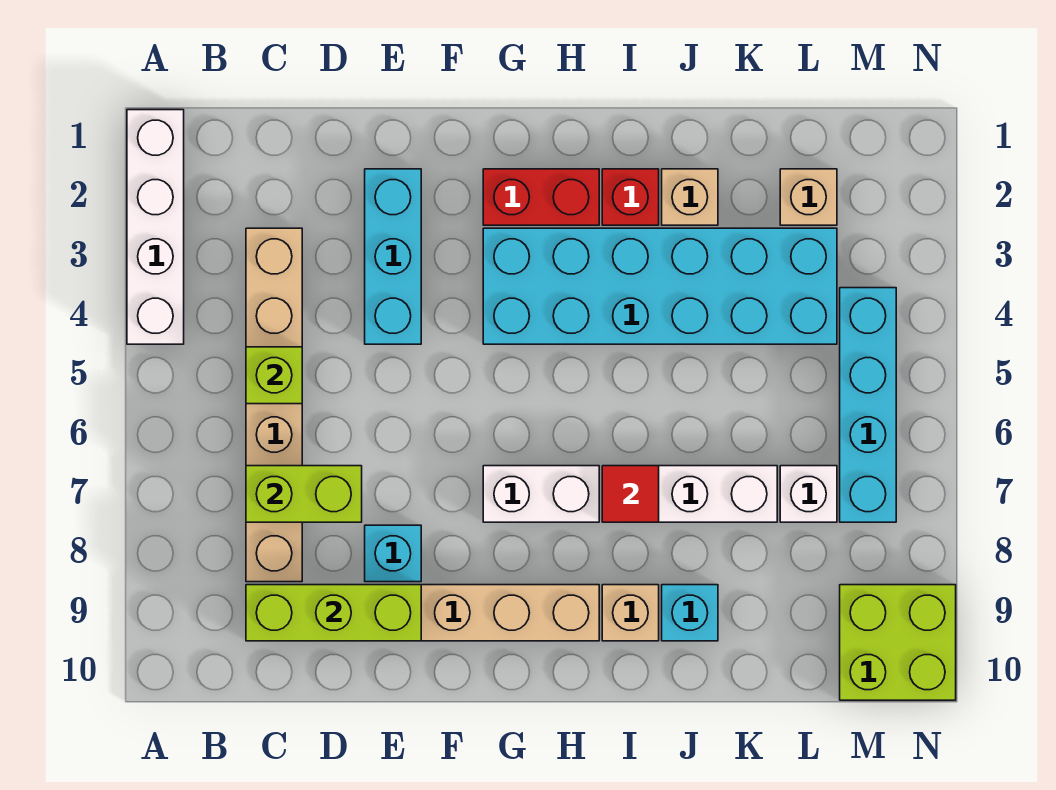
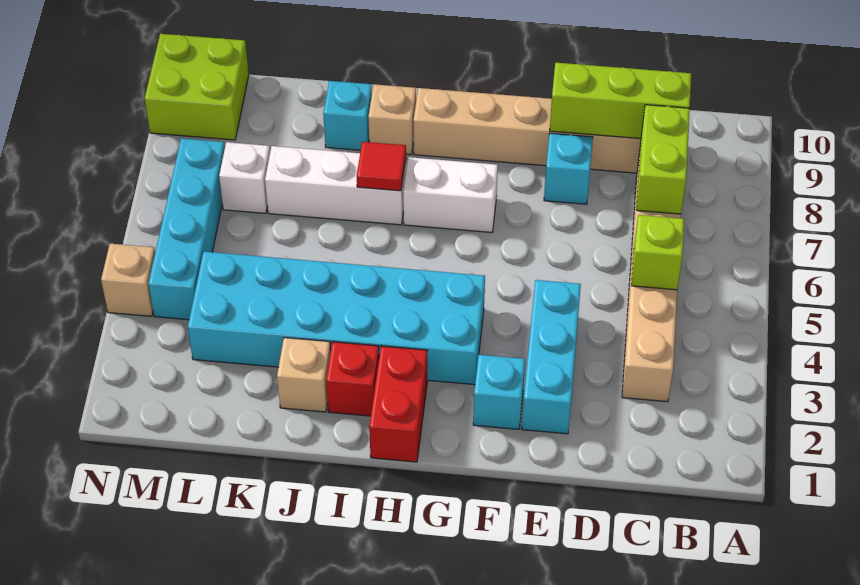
white 1x4 brick [127,110,184,344] -> none
lime 1x2 brick [246,466,362,522] -> lime 1x2 brick turned to [636,105,690,214]
none -> cyan 1x1 brick [473,355,525,429]
red 1x2 brick [483,169,599,225] -> red 1x2 brick turned to [369,346,427,462]
tan 1x1 brick [780,169,837,225] -> tan 1x1 brick moved to [101,244,155,316]

